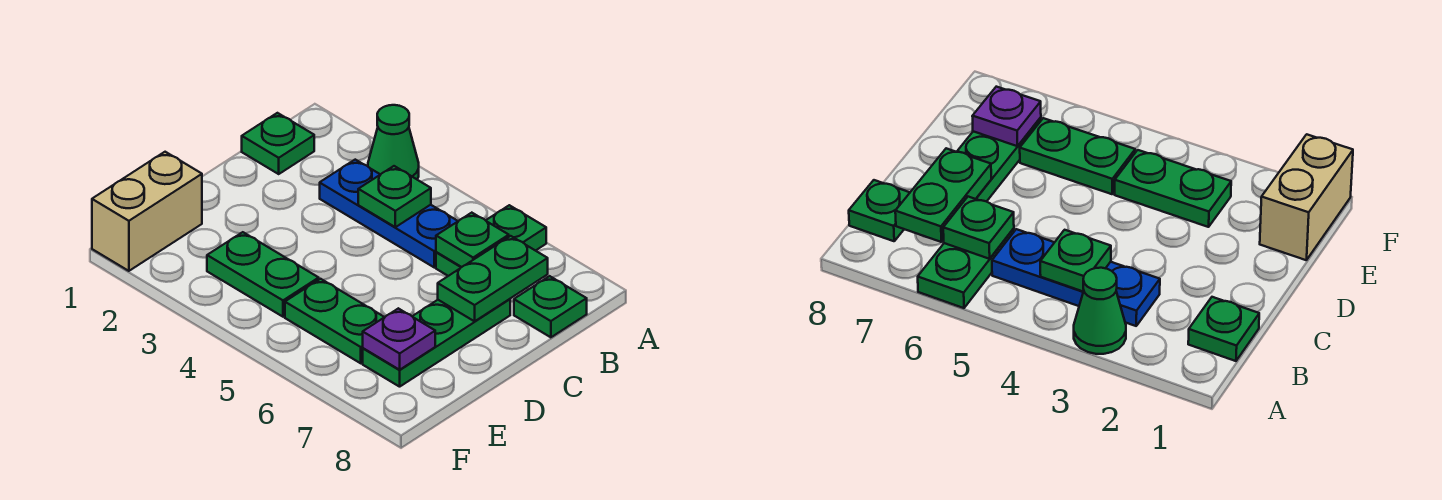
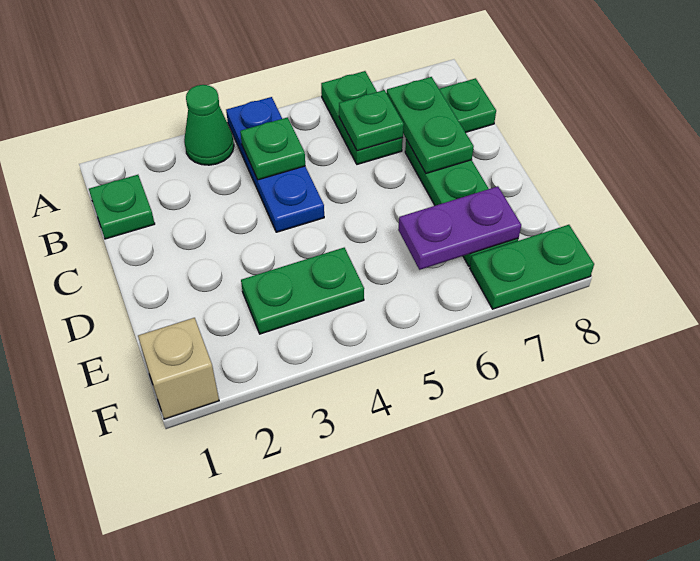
blue 1x3 plate [320,160,458,267] -> blue 1x3 plate turned to [226,97,324,232]
tan 1x2 brick [92,152,202,271] -> tan 1x1 brick [138,318,219,419]
green 1x2 plate [285,279,384,363] -> green 1x2 plate moved to [470,225,594,309]
purple 1x1 plate [363,308,435,370] -> purple 1x2 plate [398,186,521,270]

